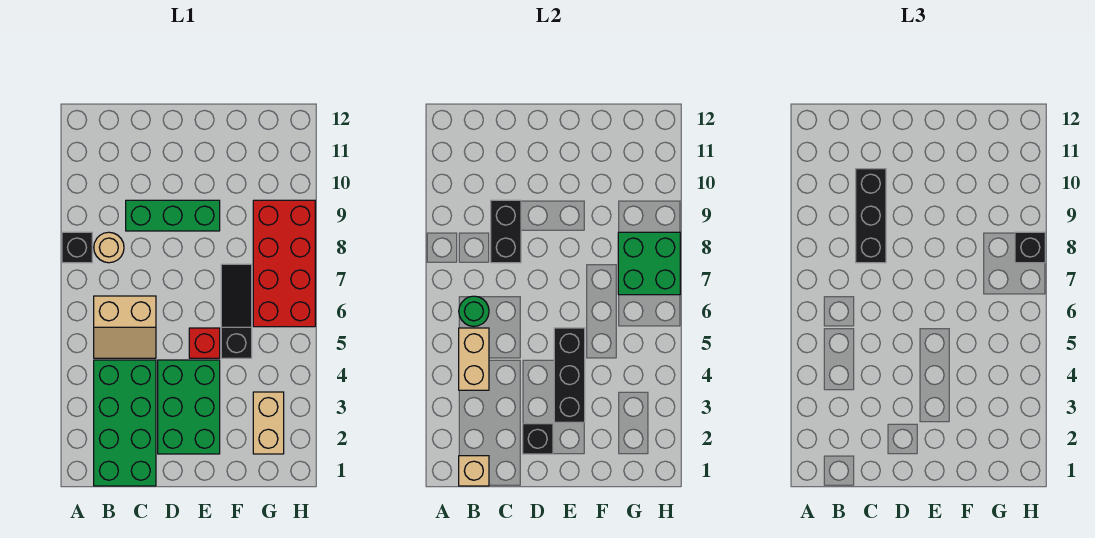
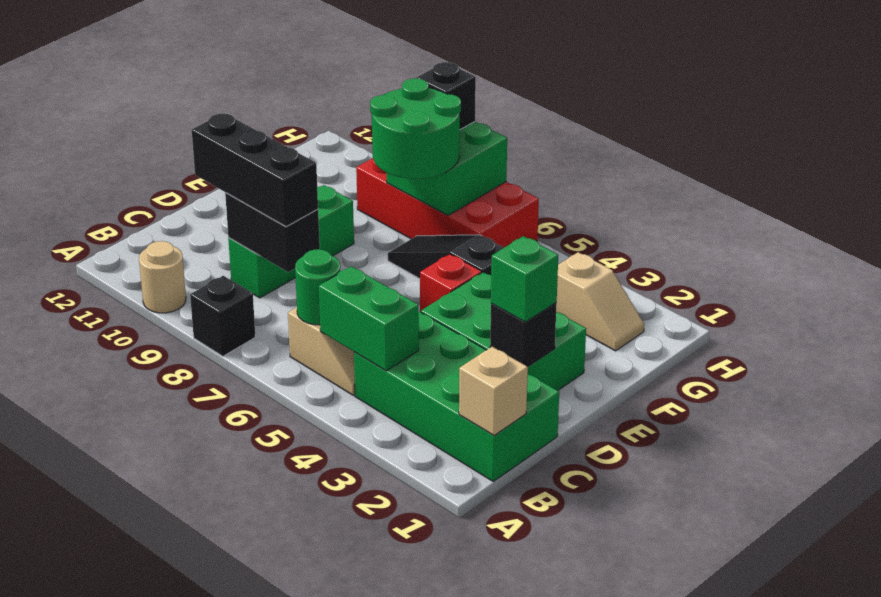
tan 1x2 brick [459,328,489,390] -> green 1x2 brick [319,267,419,371]
tan 1x1 round brick [94,232,124,263] -> tan 1x1 round brick moved to [139,241,186,313]
none -> green 1x1 brick [491,236,558,322]
black 1x3 brick [554,328,585,422] -> none
none -> green 2x2 round brick [370,78,461,179]
tan 1x2 brick [253,392,284,454] -> tan 1x2 slope [556,252,644,351]

